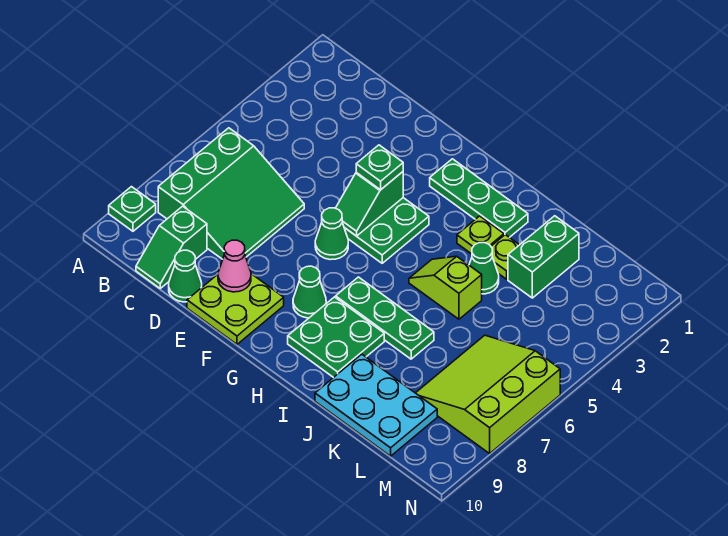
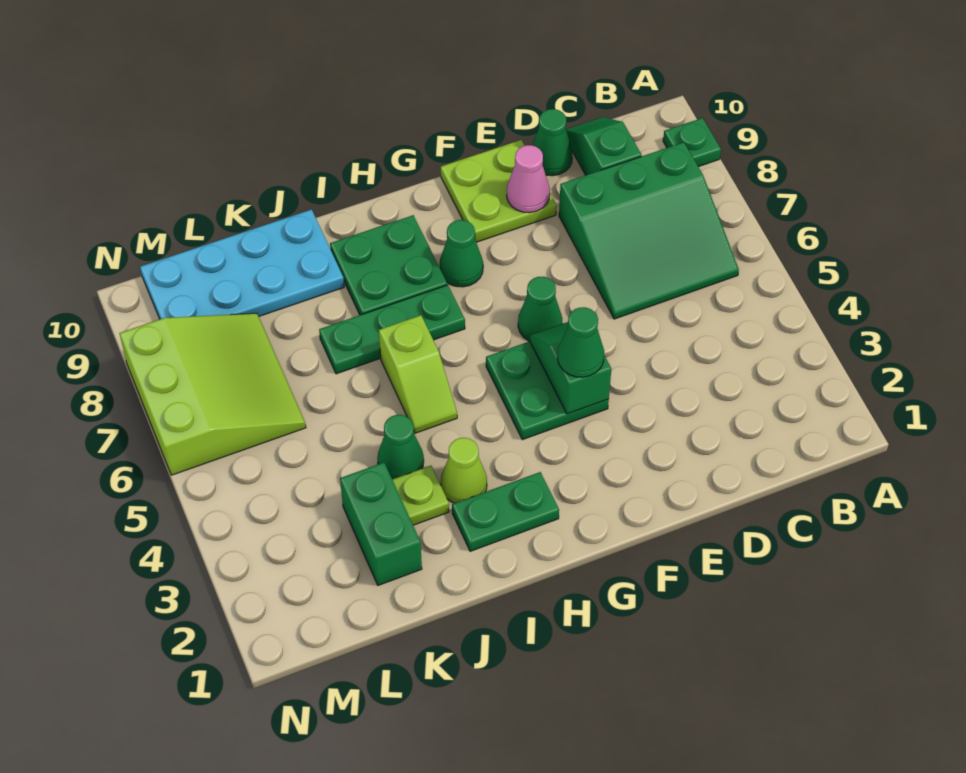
green 3x3 slope [158,128,304,259] -> green 3x3 slope turned to [559,142,739,319]
green 1x1 plate [356,145,403,190] -> green 1x1 cone [557,307,604,377]
green 1x3 plate [430,159,528,238] -> green 1x2 plate [452,472,559,551]
lime 1x1 plate [457,216,504,254] -> lime 1x1 cone [441,438,487,503]
lime 1x2 slope [409,256,482,319] -> lime 1x2 slope turned to [379,315,457,433]
cyan 2x3 plate [315,354,437,456] -> cyan 2x4 plate [140,210,344,319]

